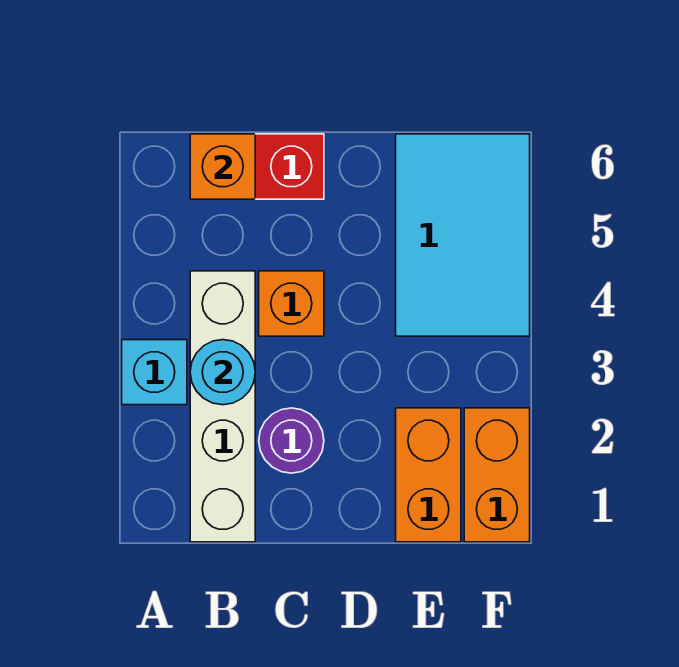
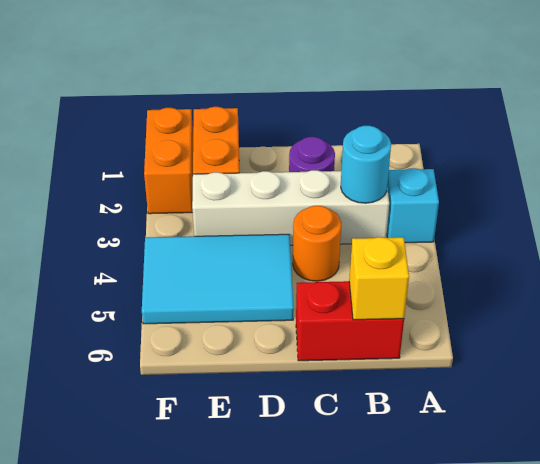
white 1x4 brick [190,271,255,542] -> white 1x4 brick turned to [192,170,389,245]
orange 1x1 brick [190,134,255,199] -> yellow 1x1 brick [349,237,409,320]
orange 1x1 brick [259,271,324,336] -> orange 1x1 round brick [293,206,341,281]
cyan 2x3 tile [396,134,530,336] -> cyan 2x3 tile turned to [142,234,294,324]

